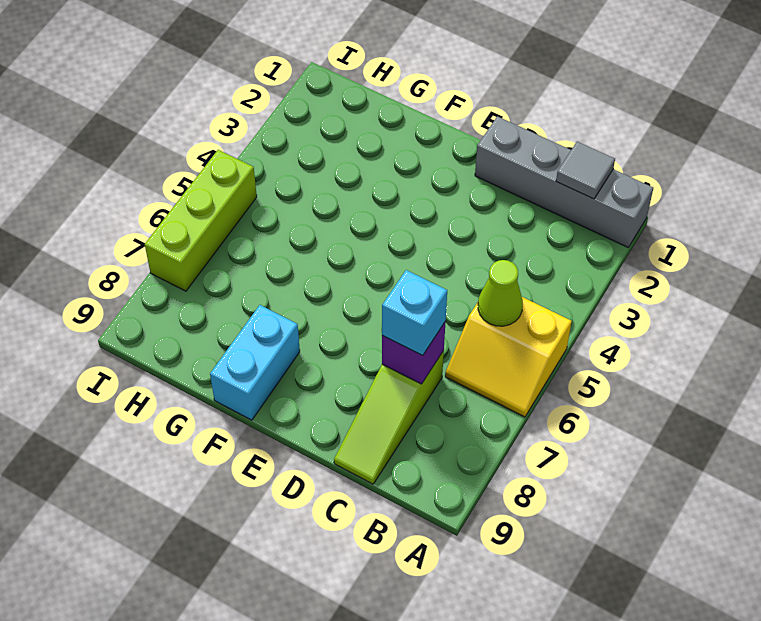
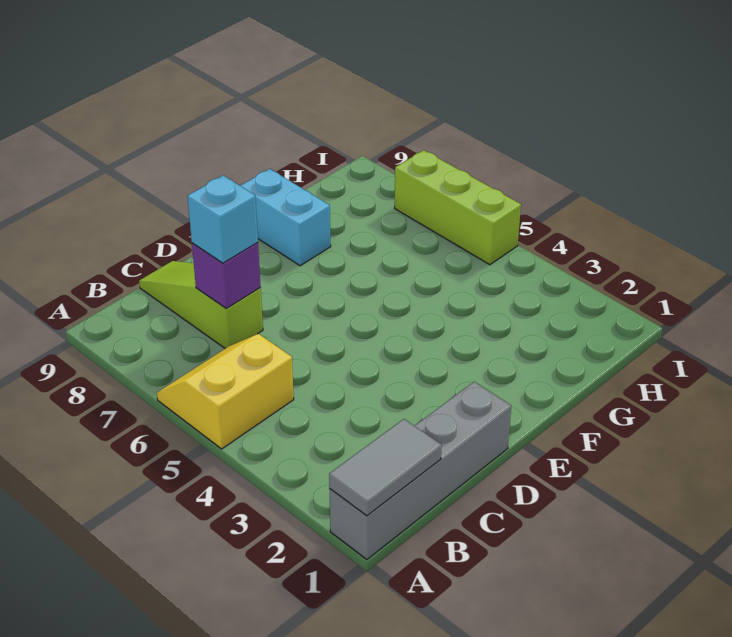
grey 1x1 tile [556,142,615,199] -> grey 1x2 tile [329,419,442,516]
lime 1x1 cone [478,260,523,326] -> none

